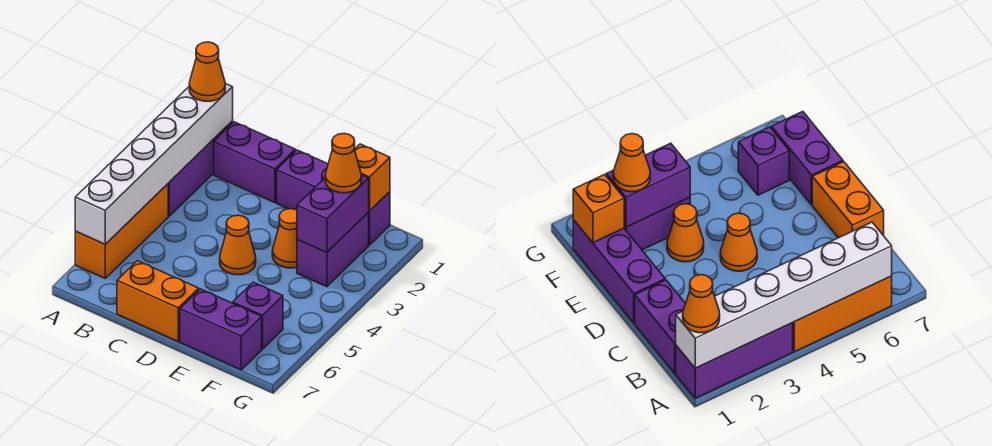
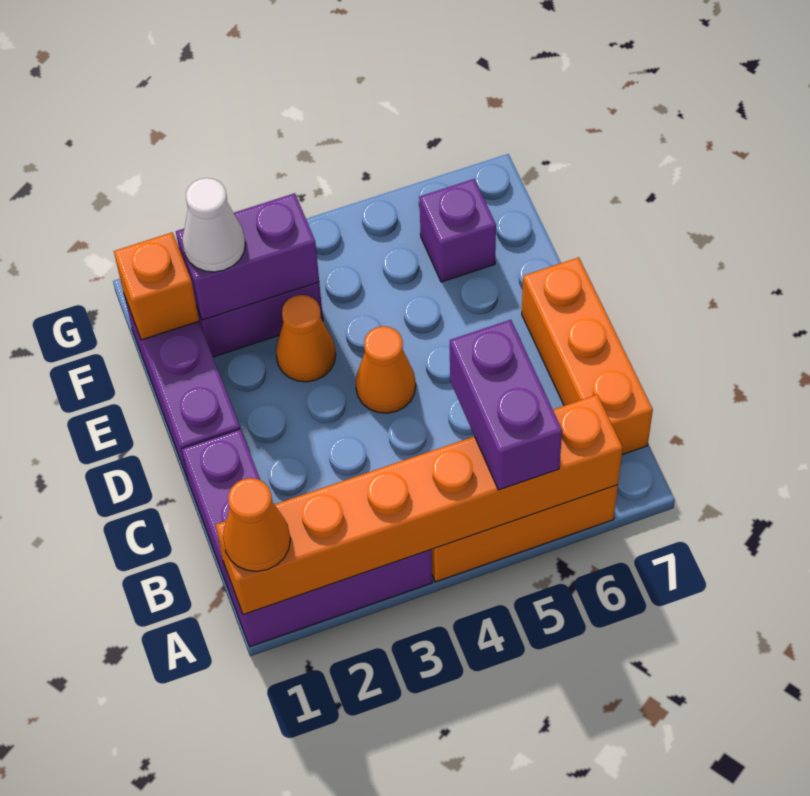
white 1x6 brick [75,84,233,244] -> orange 1x6 brick [216,395,623,614]
orange 1x2 brick [117,261,199,341] -> orange 1x3 brick [522,257,653,455]
purple 1x2 brick [180,289,262,370] -> purple 1x2 brick moved to [450,320,562,490]
orange 1x1 cone [325,133,362,193] -> white 1x1 cone [182,178,245,272]

